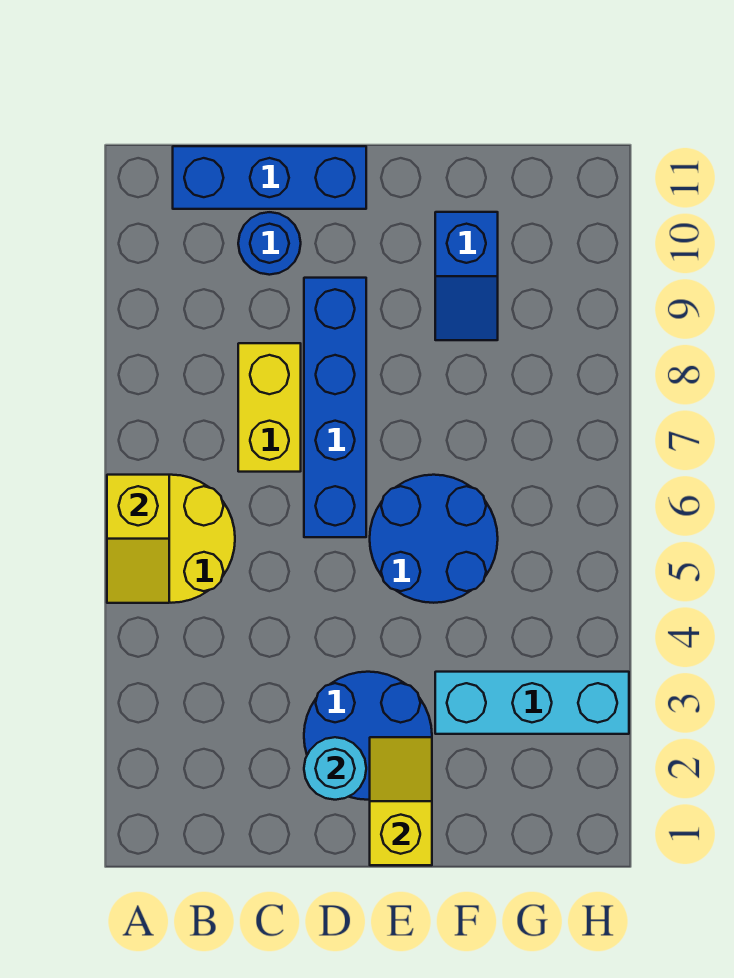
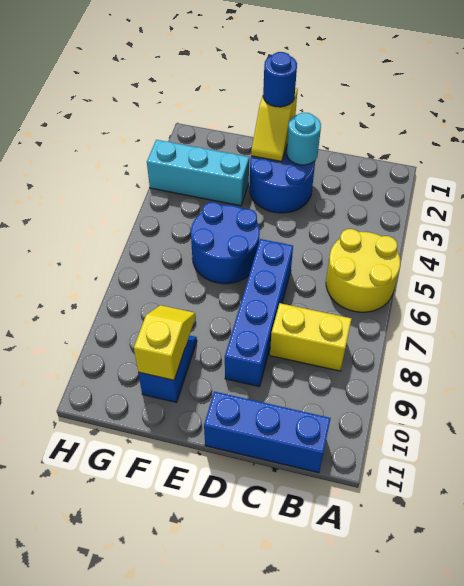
yellow 1x2 slope [107,475,169,603] -> yellow 1x2 slope moved to [134,305,195,380]
yellow 1x2 brick [238,343,301,472] -> yellow 1x2 brick turned to [270,303,351,371]
blue 1x1 round brick [238,212,301,275] -> blue 1x1 round brick moved to [263,52,297,107]

